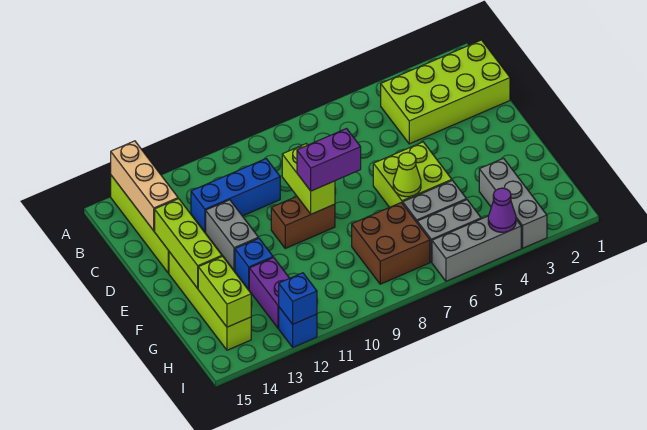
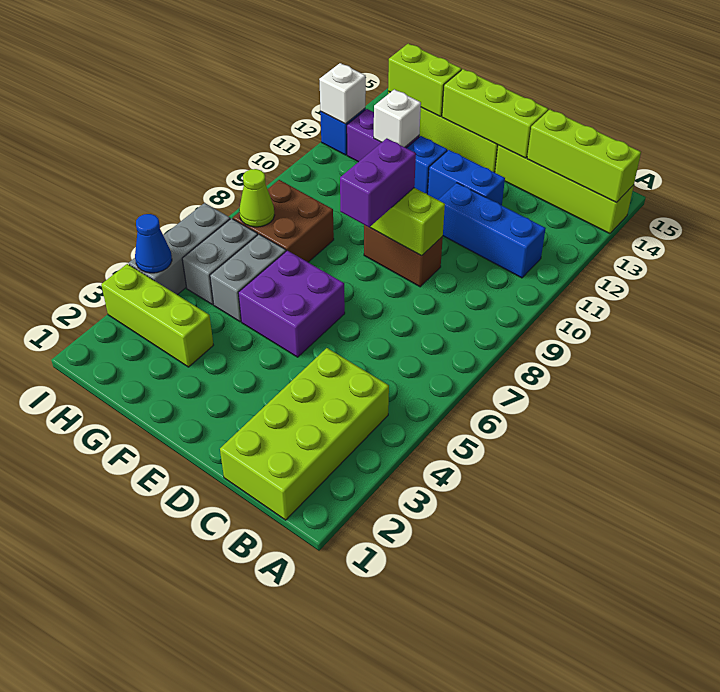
tan 1x3 brick [111,141,178,231] -> lime 1x3 brick [527,110,641,203]
blue 1x3 brick [191,159,280,232] -> blue 1x3 brick turned to [438,183,546,278]
grey 1x2 brick [206,200,258,271] -> blue 1x2 brick [428,150,505,205]
lime 2x2 brick [373,142,452,207] -> purple 2x2 brick [238,251,345,357]
brown 1x2 brick [271,196,335,248] -> brown 1x2 brick turned to [364,225,443,287]
lime 1x1 cone [393,153,421,197] -> lime 1x1 cone moved to [239,169,275,227]
grey 1x3 brick [479,158,547,248] -> lime 1x3 brick [101,264,213,367]
none -> white 1x1 brick [374,89,421,147]
purple 1x1 cone [488,188,516,232] -> blue 1x1 cone [135,214,172,273]
blue 1x1 brick [279,273,317,324] -> white 1x1 brick [319,63,366,124]

